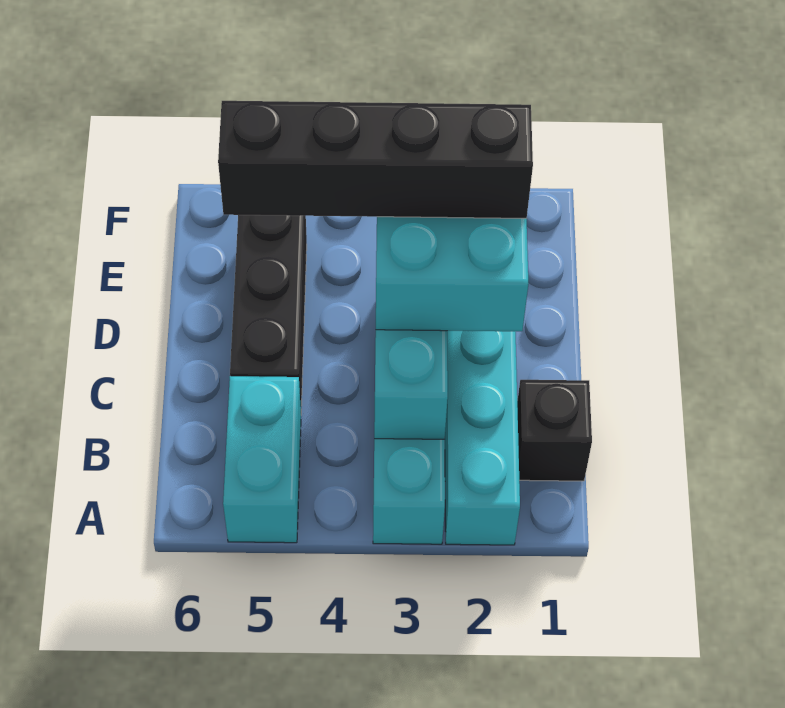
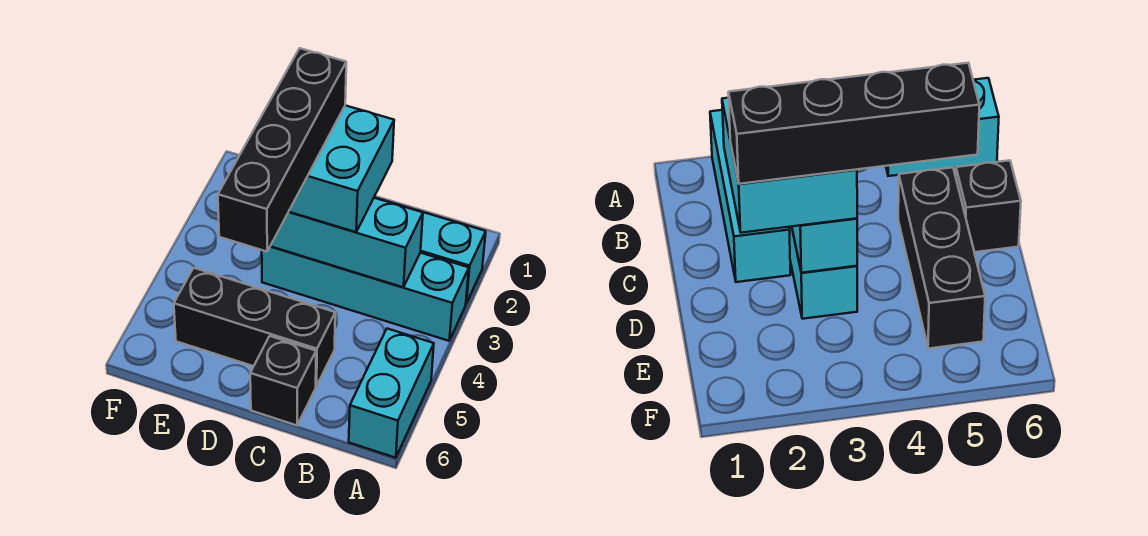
cyan 1x2 brick [223,376,301,543] -> cyan 1x2 brick turned to [349,329,434,458]
black 1x1 brick [517,380,592,481] -> black 1x1 brick moved to [250,336,316,425]

